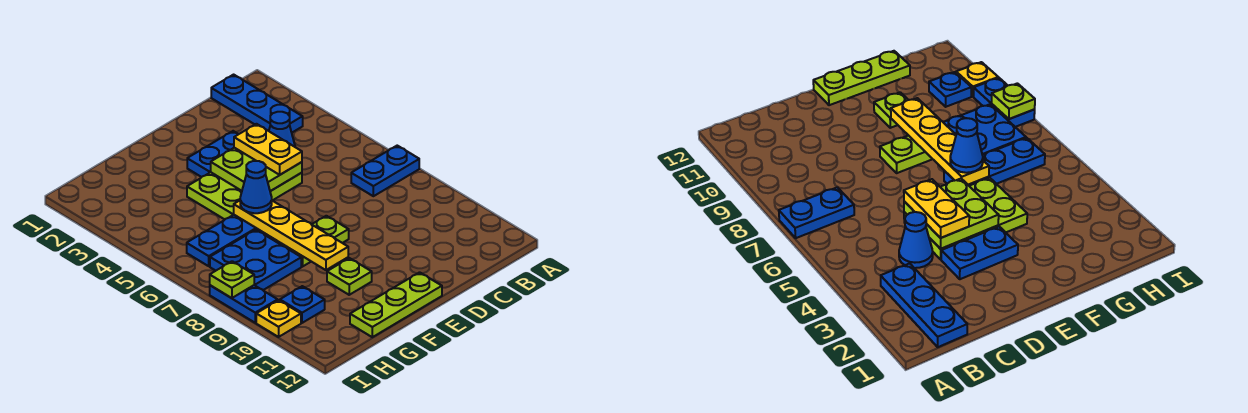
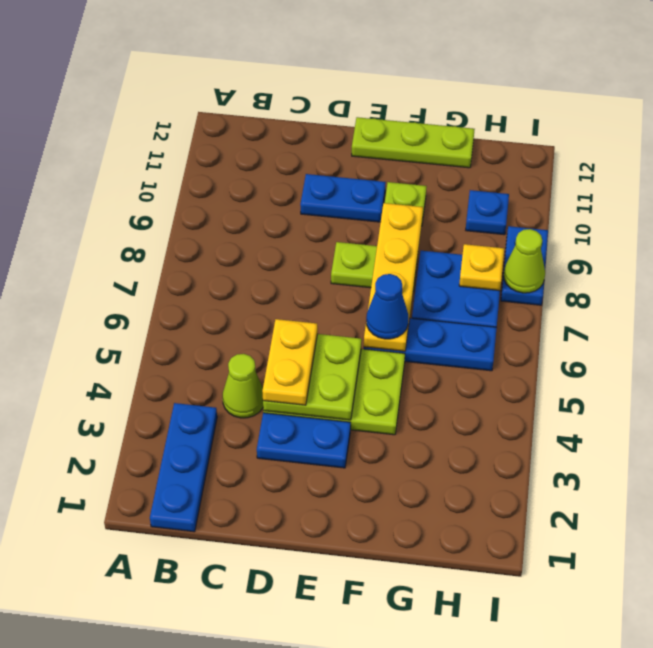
blue 1x2 plate [351,146,419,196] -> blue 1x2 plate moved to [300,174,386,222]
blue 1x1 cone [269,112,295,147] -> lime 1x1 cone [223,354,263,418]
lime 1x1 plate [210,261,254,298] -> lime 1x1 cone [504,229,545,293]
yellow 1x1 plate [256,300,301,337] -> yellow 1x1 plate moved to [459,244,504,291]

